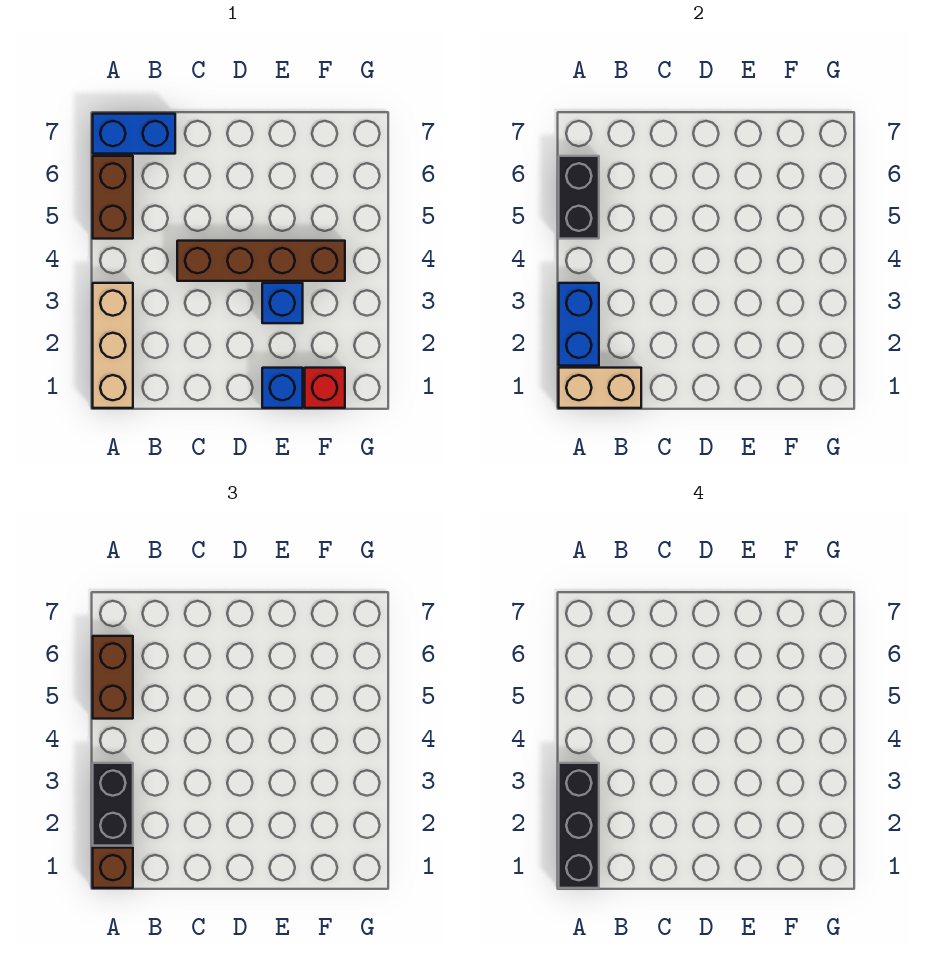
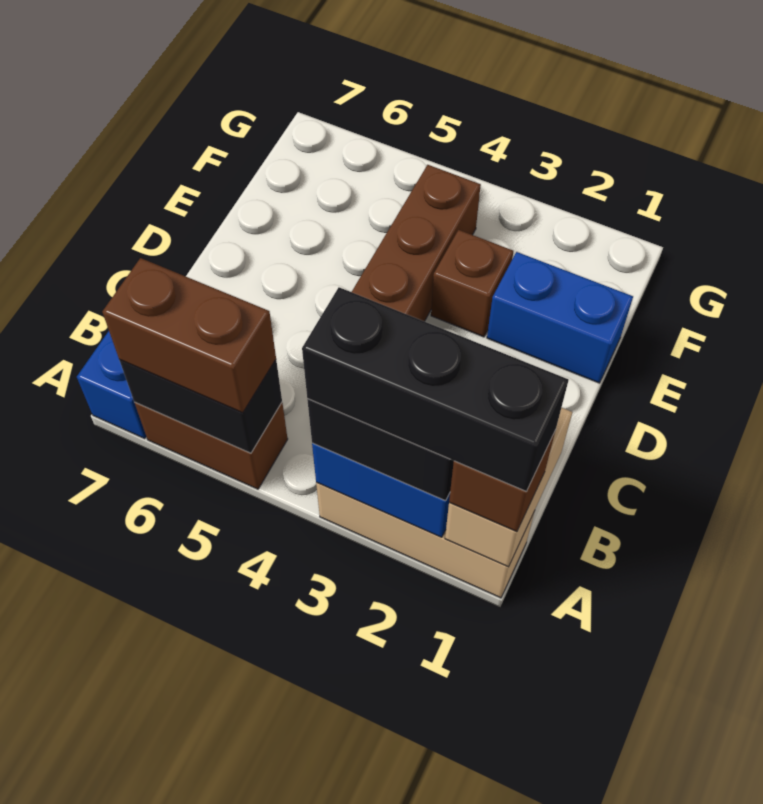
blue 1x1 brick [262,368,303,408] -> blue 1x2 brick [487,252,633,383]
blue 1x1 brick [262,283,303,323] -> brown 1x1 brick [431,230,513,337]
red 1x1 brick [305,368,345,408] -> none

